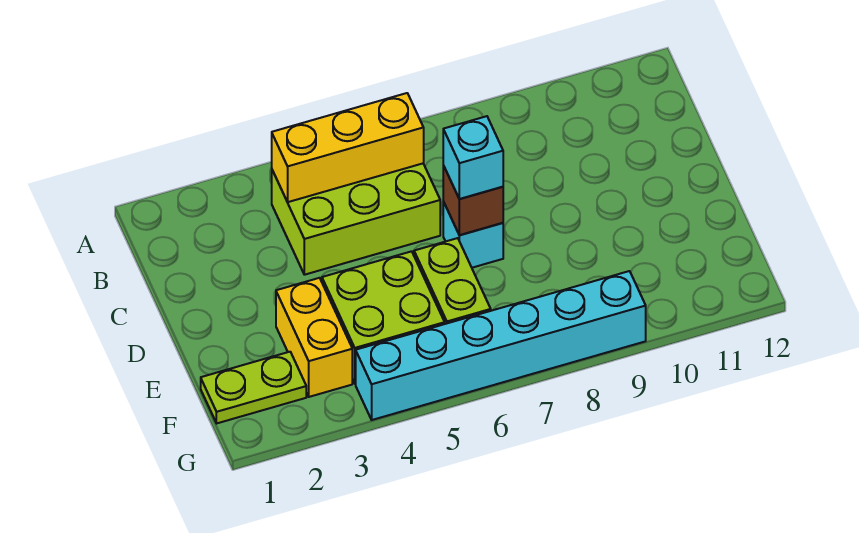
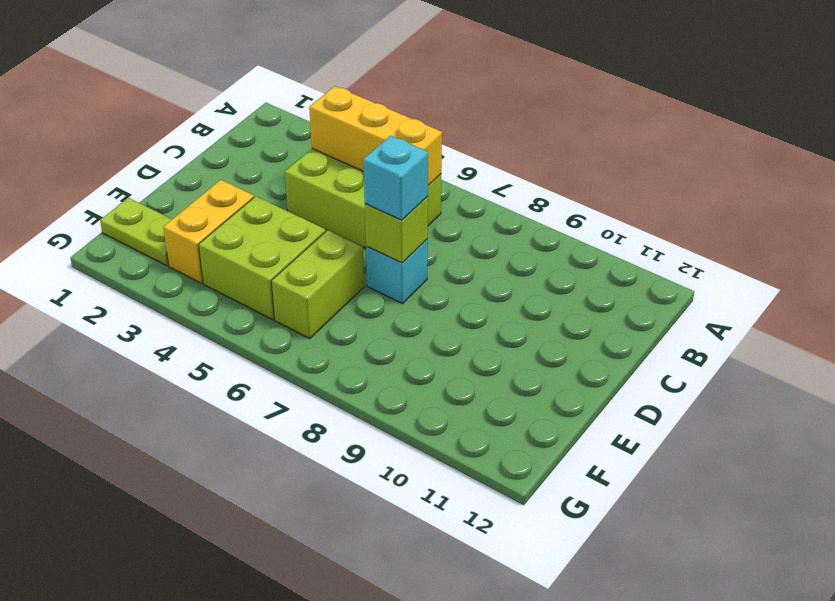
brown 1x1 brick [443,166,503,235] -> lime 1x1 brick [365,196,428,263]
cyan 1x6 brick [356,271,646,420] -> none

